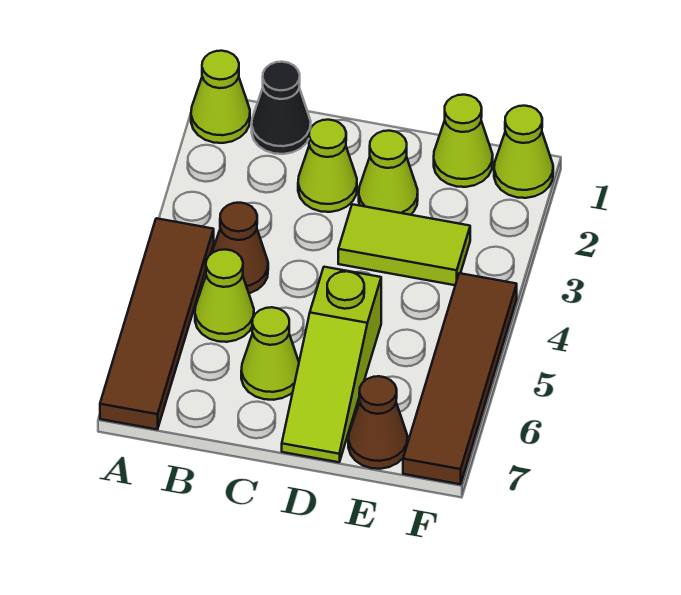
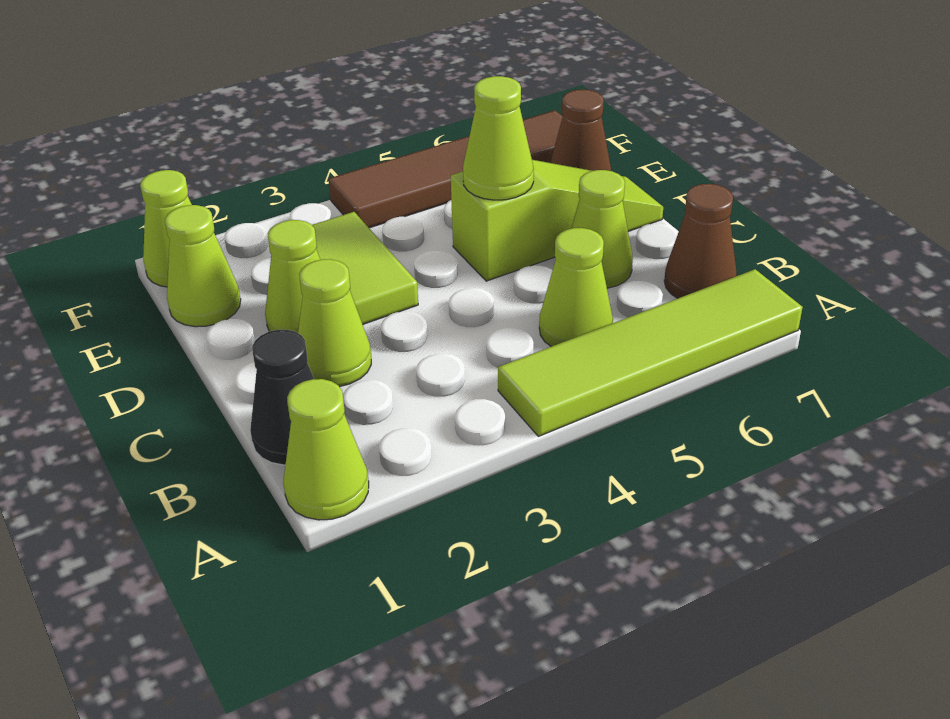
brown 1x4 tile [100,218,214,429] -> lime 1x4 tile [498,269,803,436]
brown 1x1 cone [212,203,268,293] -> brown 1x1 cone moved to [664,184,737,298]
none -> lime 1x1 cone [463,76,534,200]

